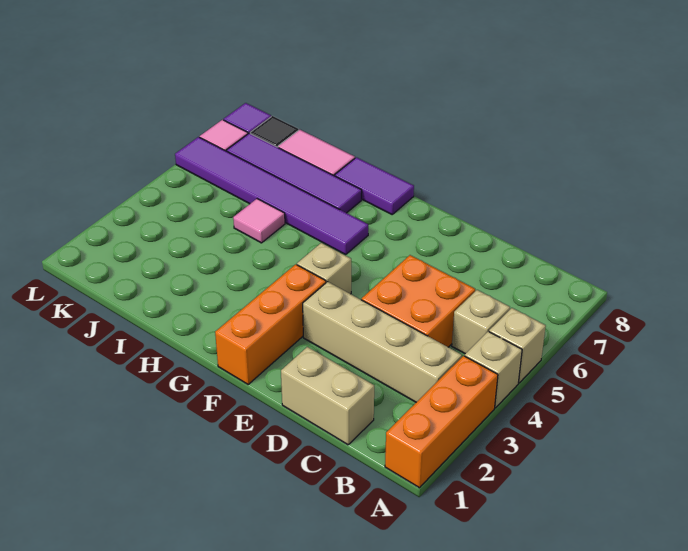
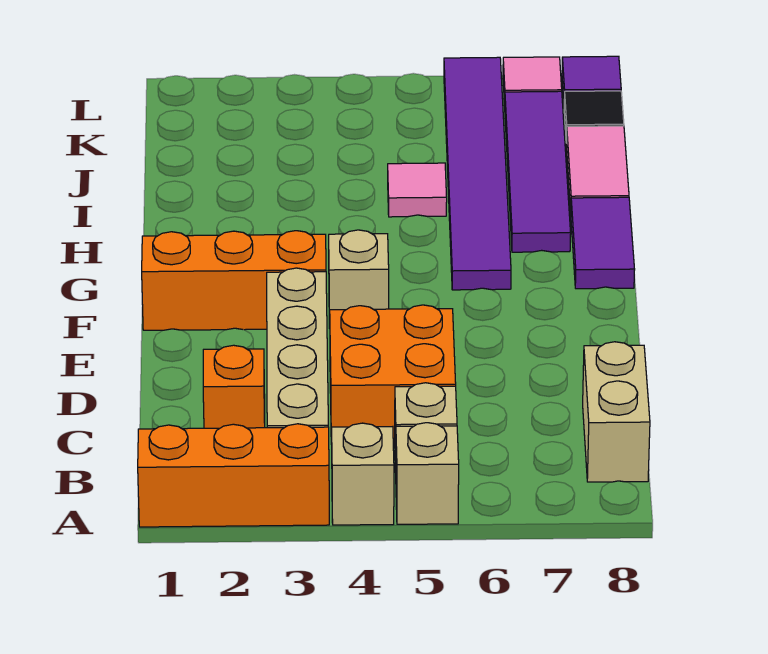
tan 1x2 brick [281,347,374,445] -> tan 1x2 brick moved to [583,342,650,482]
none -> orange 1x1 brick [203,345,265,428]

